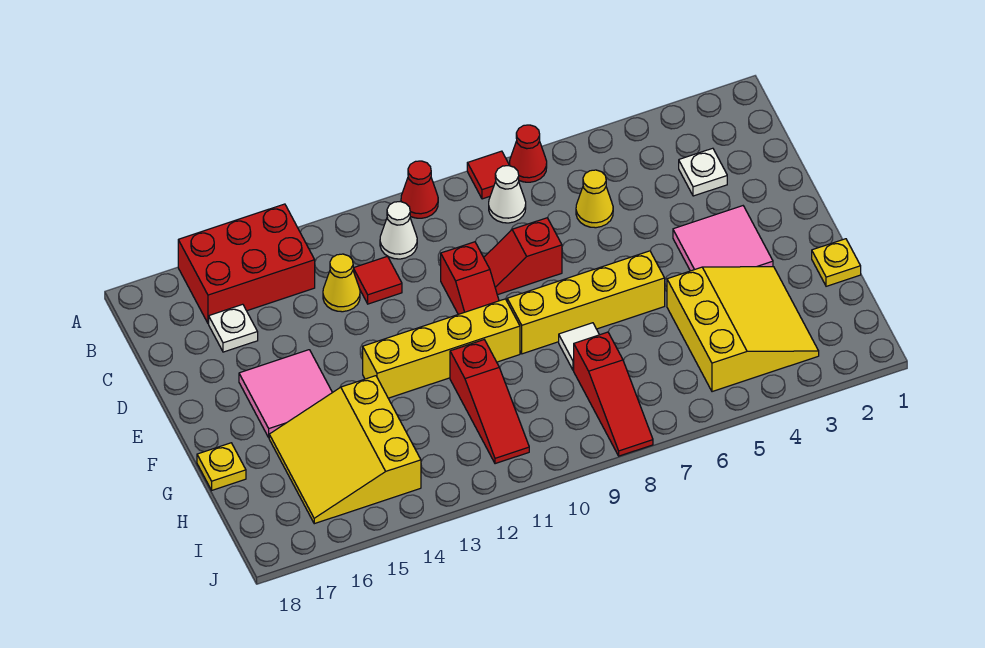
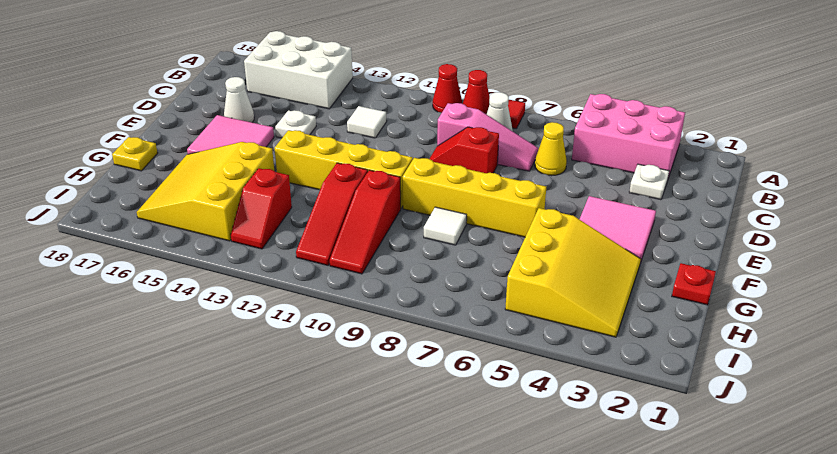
none -> pink 2x3 brick [572,94,685,178]
red 1x1 cone [509,125,547,182] -> red 1x1 cone moved to [463,70,490,114]
red 2x3 brick [178,204,315,323] -> white 2x3 brick [244,31,353,109]
white 1x1 cone [380,202,417,259] -> white 1x1 cone moved to [224,77,254,122]
none -> pink 1x3 slope [437,103,538,171]
red 1x1 tile [353,256,402,304] -> white 1x1 tile [347,106,387,138]
yellow 1x1 cone [323,254,360,312] -> none
white 1x1 plate [209,304,258,352] -> white 1x1 plate moved to [275,110,316,138]
red 1x2 slope [441,242,499,314] -> red 1x2 slope moved to [231,168,292,249]
yellow 1x1 plate [812,239,861,286] -> red 1x1 plate [672,263,716,305]
red 1x3 slope [574,332,653,456] -> red 1x3 slope moved to [330,170,401,274]

